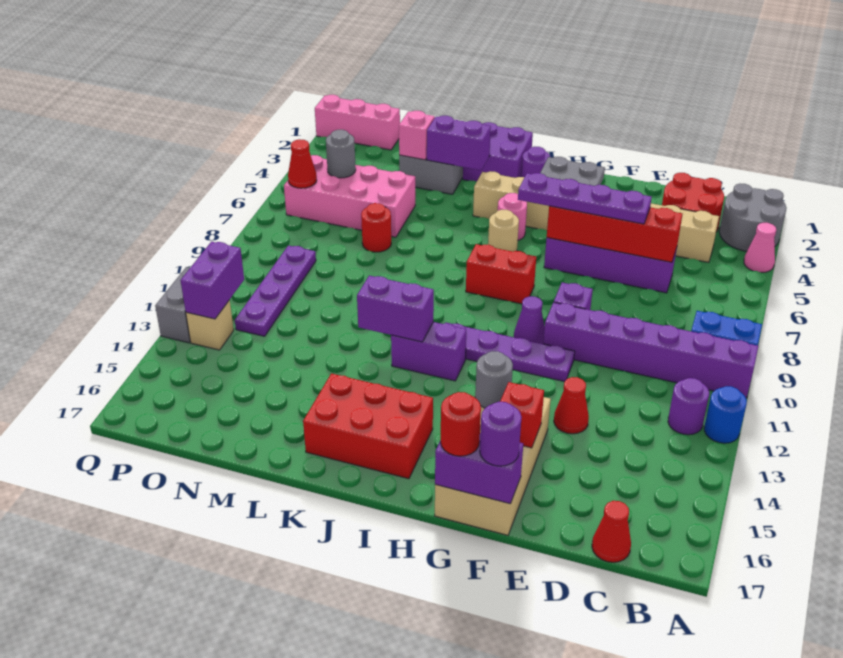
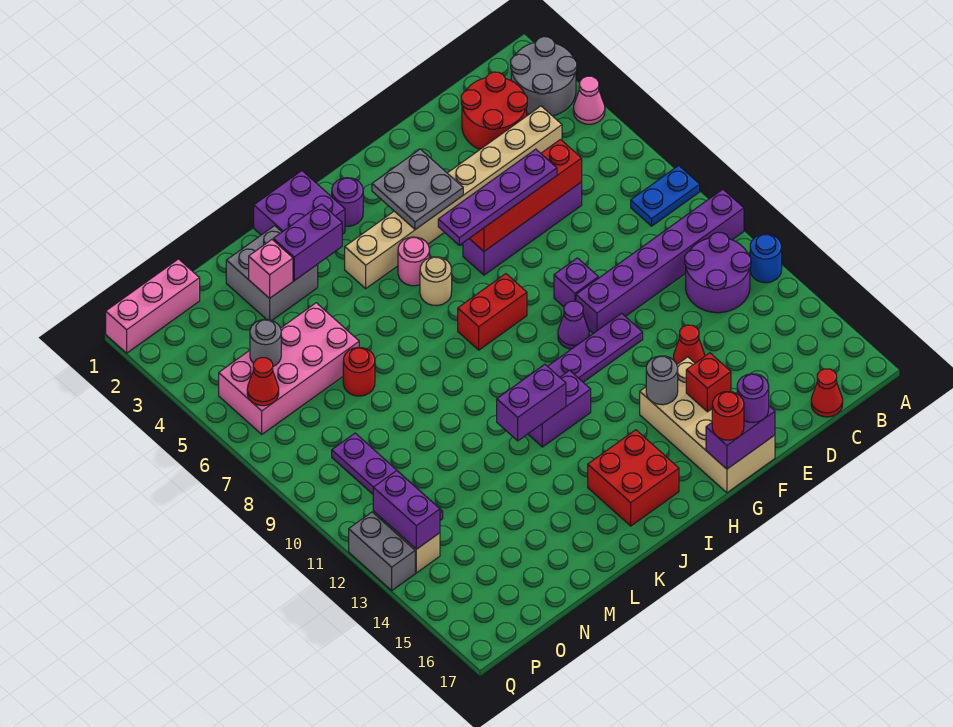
purple 1x1 round brick [668,378,709,435] -> purple 2x2 round brick [685,232,751,313]
red 2x3 brick [303,374,433,479] -> red 2x2 brick [588,430,679,526]

